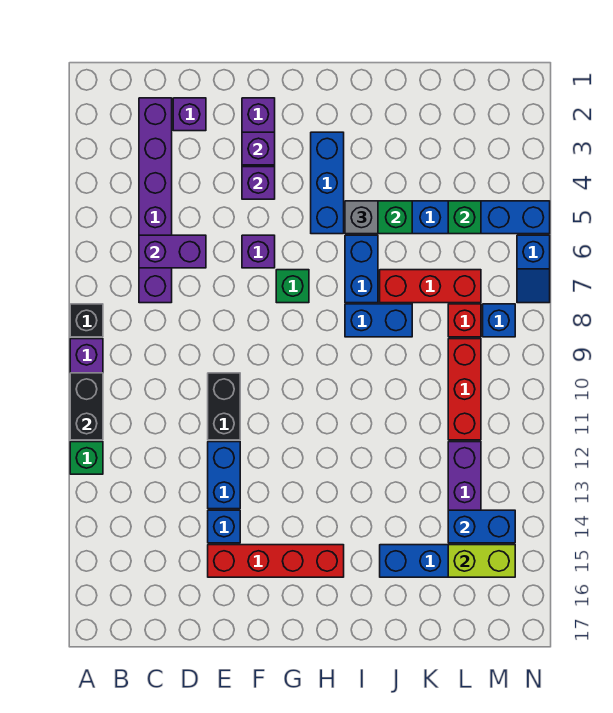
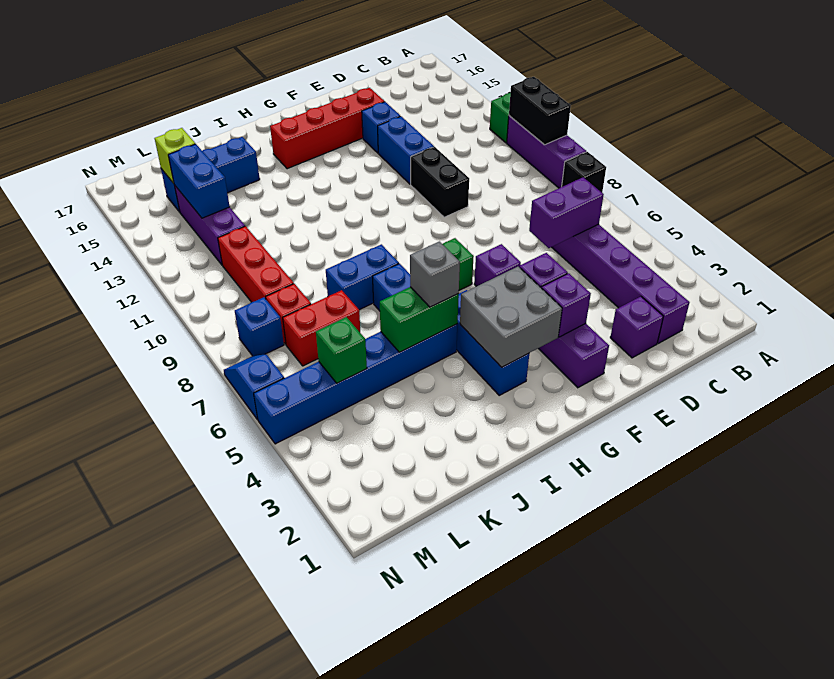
none -> grey 2x2 brick [460,267,562,367]
red 1x3 brick [380,270,481,303] -> red 1x2 brick [283,290,360,366]
blue 1x2 brick [448,510,515,543] -> blue 1x2 brick turned to [168,144,230,218]
lime 1x2 brick [448,545,515,577] -> lime 1x1 brick [155,128,195,183]

